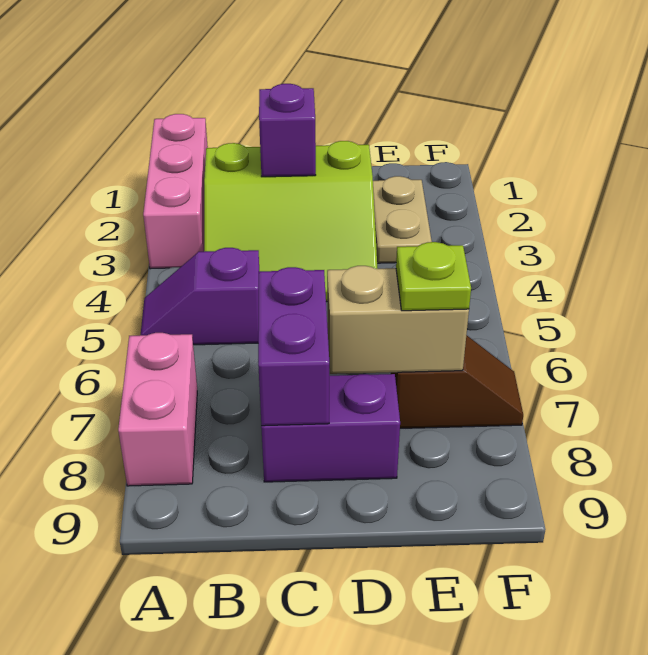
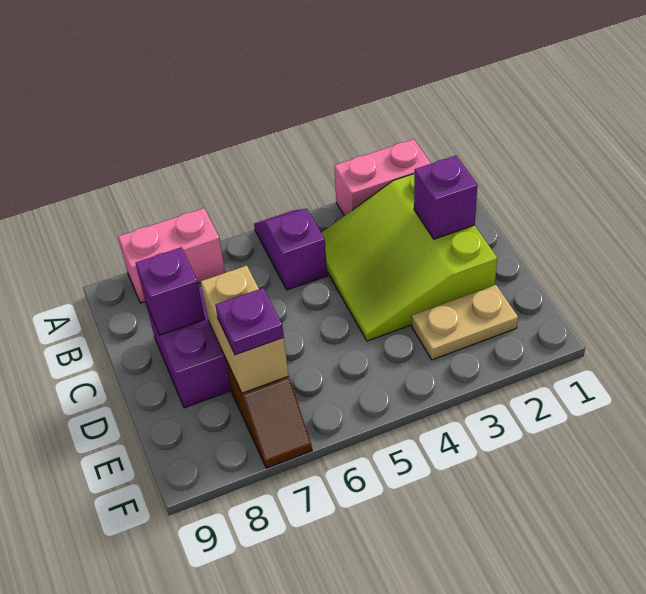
pink 1x3 brick [143,114,208,269] -> pink 1x2 brick [334,139,431,216]
purple 1x2 brick [258,267,329,426] -> purple 1x1 brick [136,247,205,335]
lime 1x1 plate [396,242,471,311] -> purple 1x1 plate [215,288,284,355]

